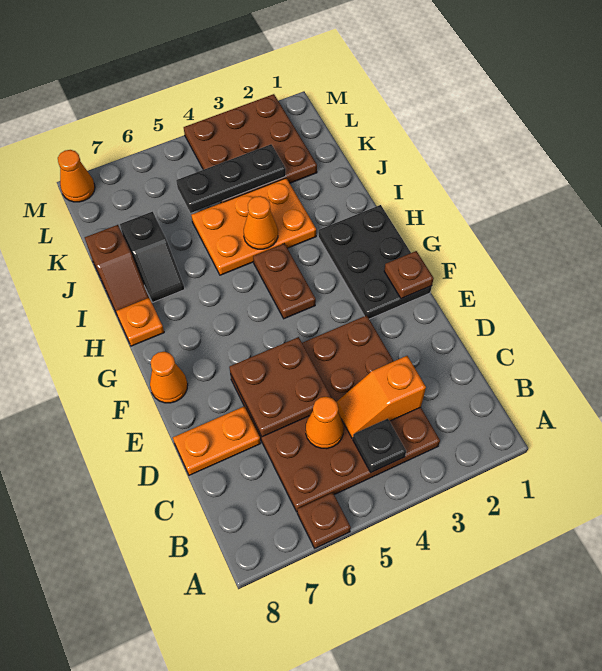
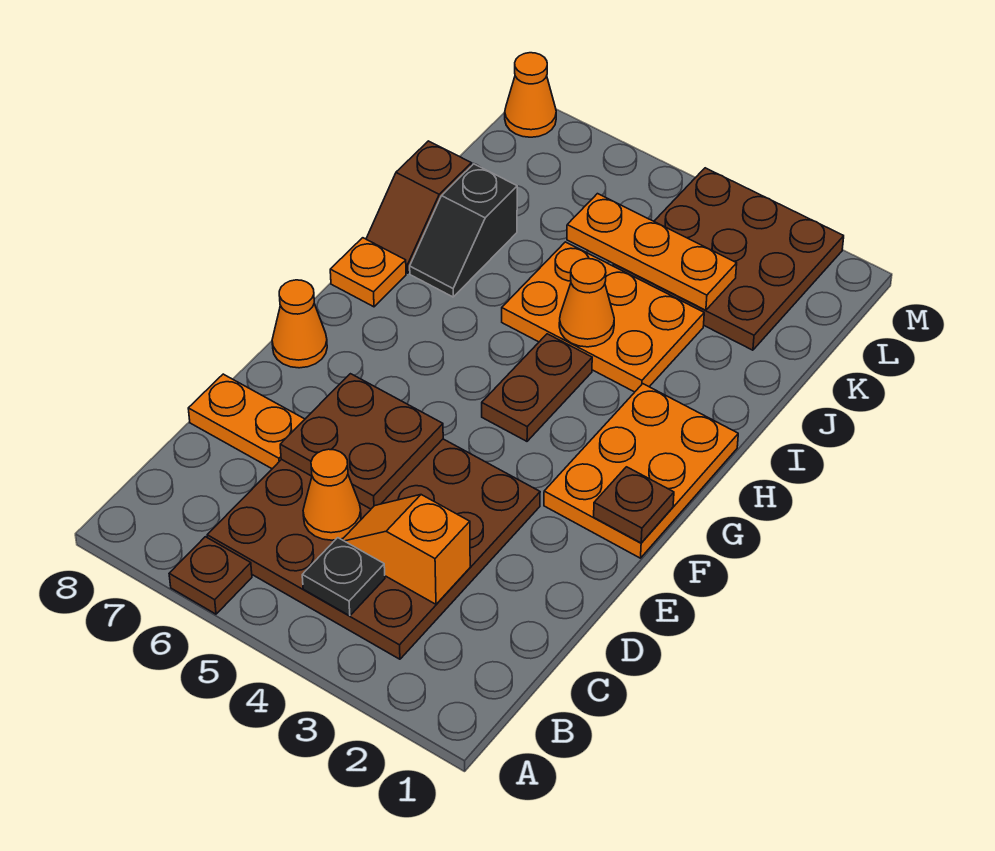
black 2x3 plate [318,205,432,319] -> orange 2x3 plate [544,384,738,558]
black 1x3 plate [176,144,286,213] -> orange 1x3 plate [567,194,737,310]

